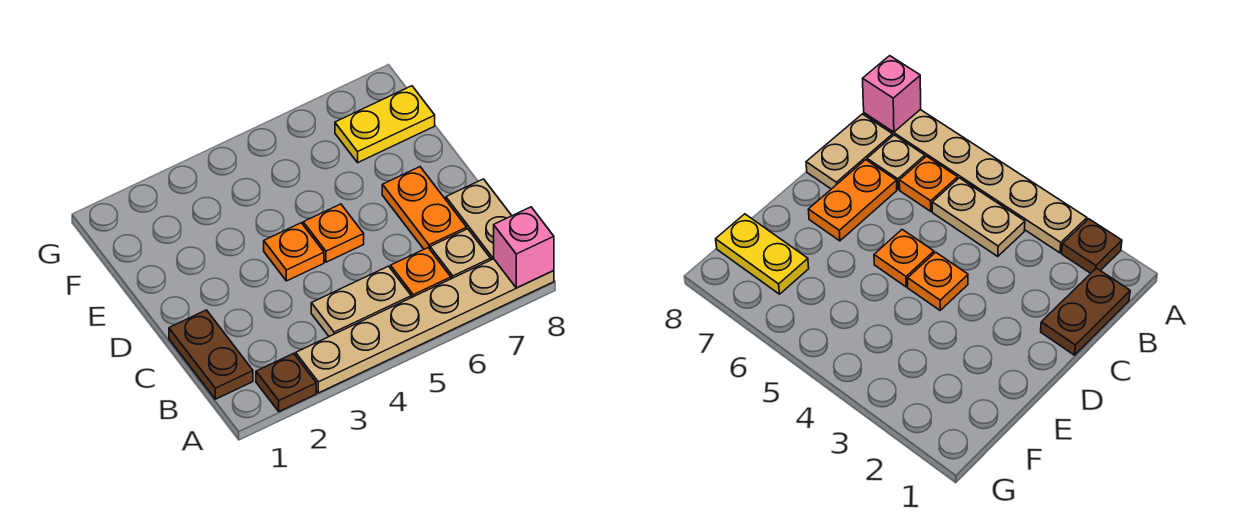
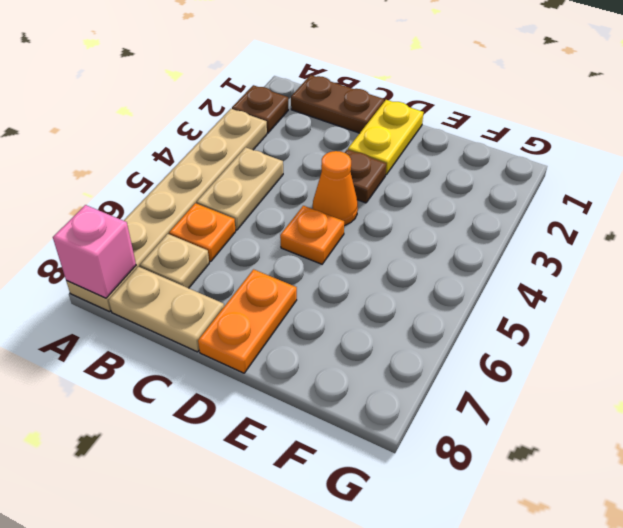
orange 1x2 plate [382,167,467,249] -> orange 1x2 plate turned to [198,269,297,373]
none -> brown 1x1 plate [345,150,386,203]
orange 1x1 plate [264,223,324,281] -> orange 1x1 cone [313,151,358,226]
yellow 1x2 plate [335,86,435,162] -> yellow 1x2 plate moved to [348,100,424,175]

